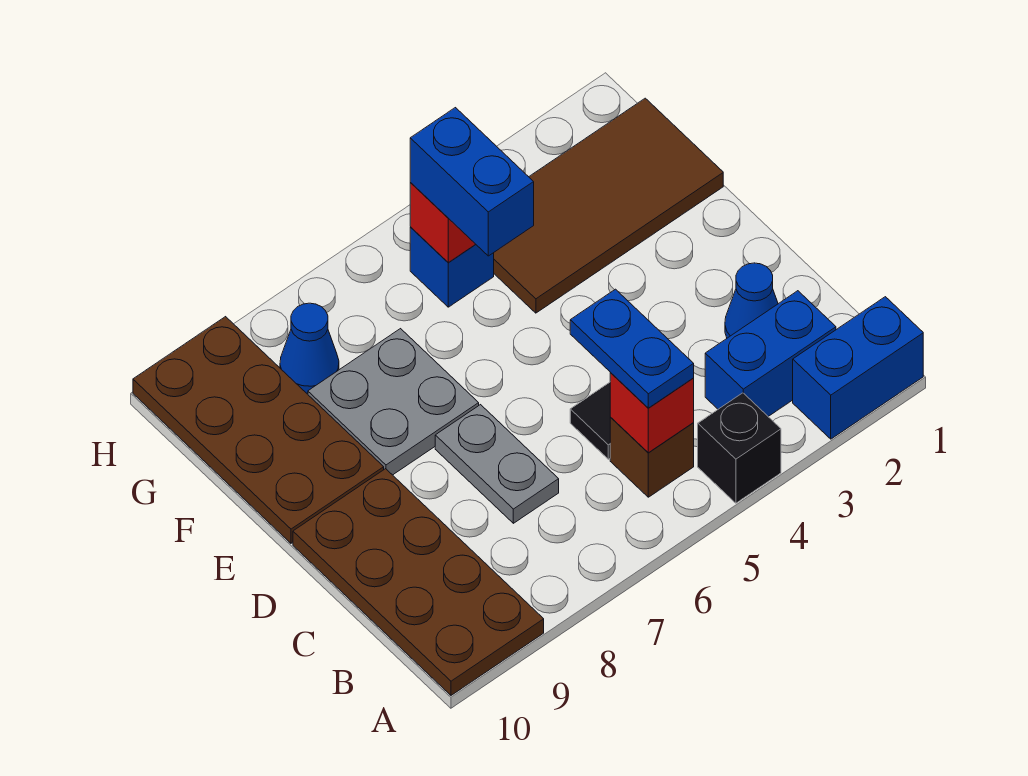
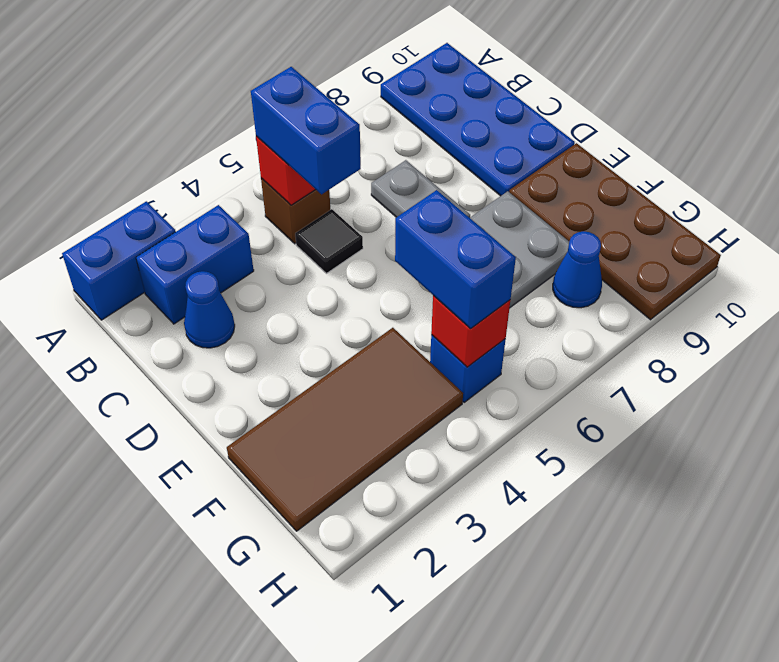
black 1x1 brick [698,393,781,503] -> none
brown 2x4 plate [293,469,544,695] -> blue 2x4 plate [381,43,575,196]
blue 1x2 plate [570,289,694,408] -> blue 1x2 brick [251,67,361,194]

